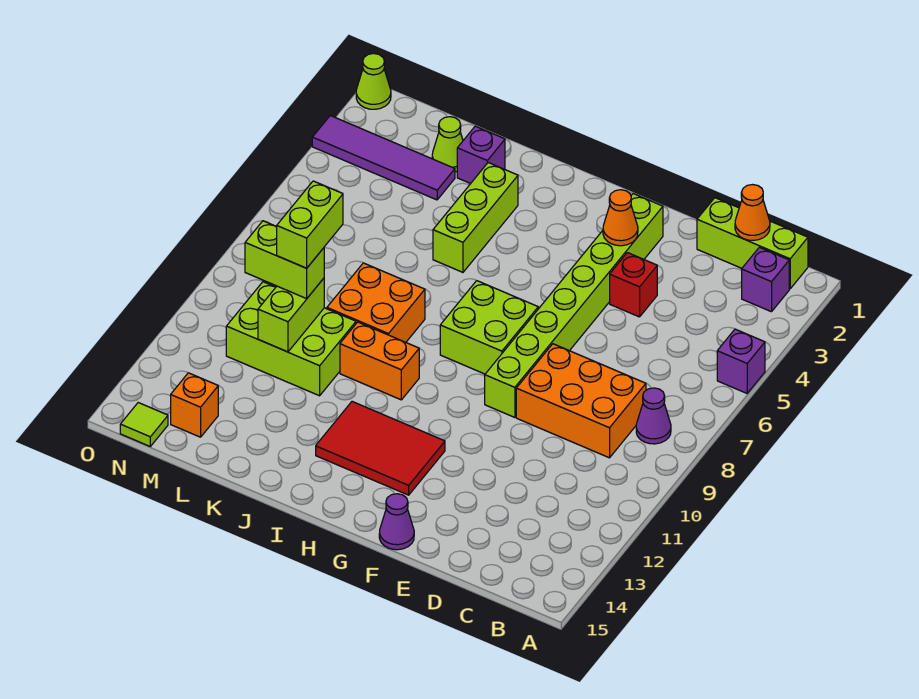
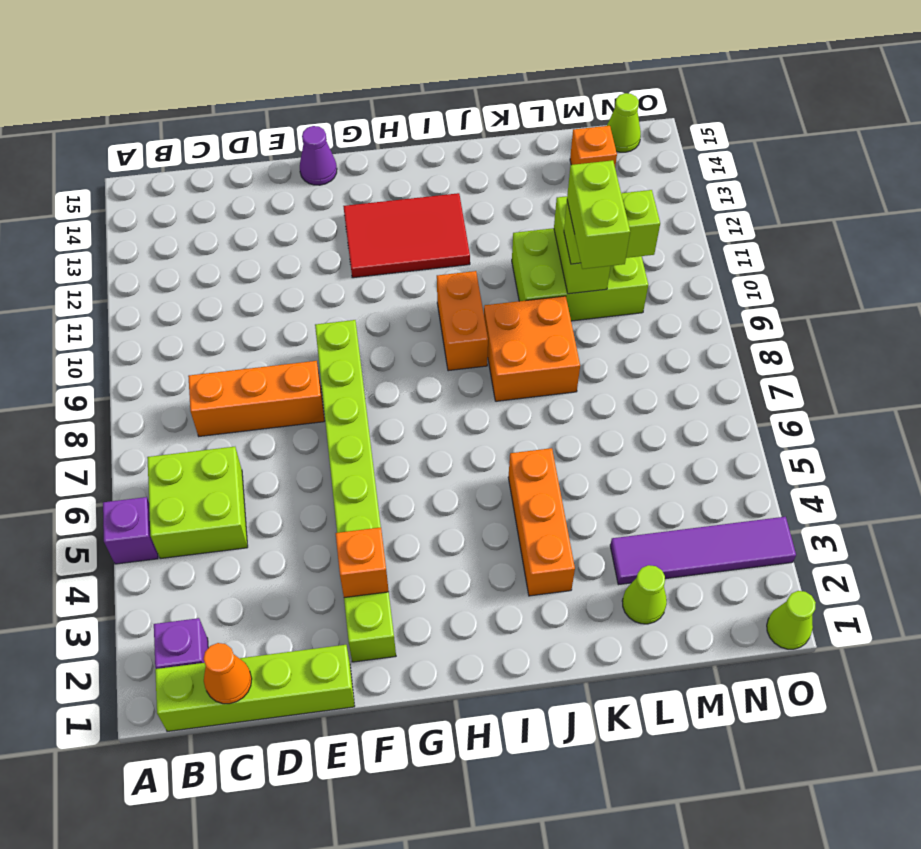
lime 1x3 brick [697,198,808,289] -> lime 1x4 brick [155,645,355,731]
purple 1x1 cone [636,388,671,444] -> none
orange 2x3 brick [516,344,646,458] -> orange 1x3 brick [188,361,324,436]
red 1x1 brick [610,253,657,317] -> none
orange 1x1 cone [603,190,638,246] -> orange 1x1 brick [336,527,389,598]
lime 2x2 brick [440,281,538,374] -> lime 2x2 brick moved to [147,447,248,559]
orange 1x2 brick [340,322,419,400] -> orange 1x2 brick turned to [437,271,488,371]
lime 1x3 brick [433,163,518,272] -> orange 1x3 brick [508,448,575,596]
purple 1x1 brick [457,126,505,184] -> none
lime 1x1 tile [120,403,168,446] -> lime 1x1 cone [607,93,641,152]

